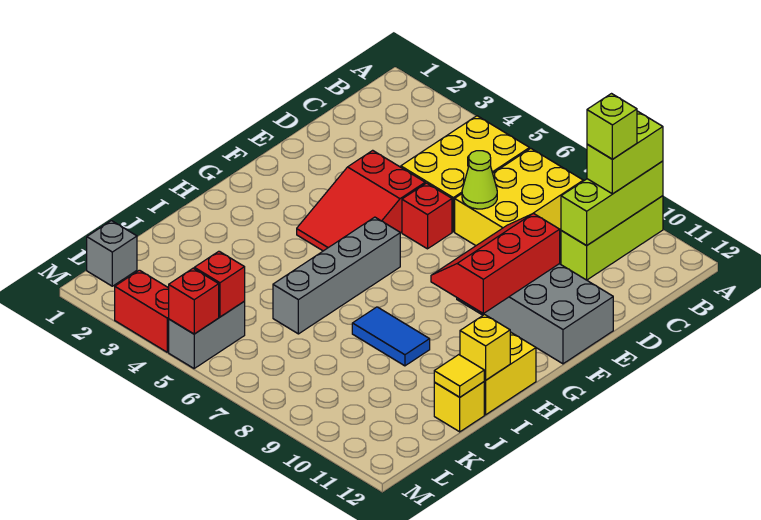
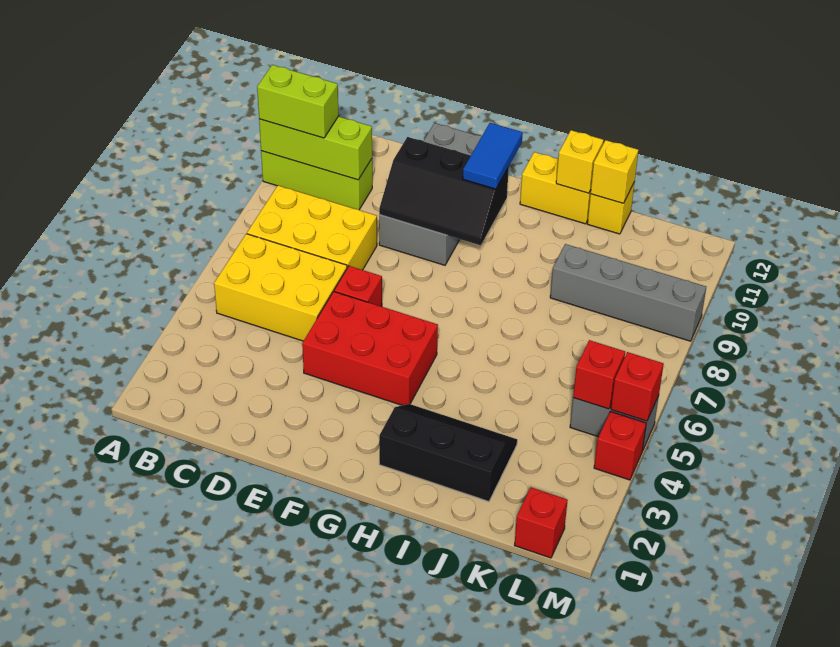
lime 1x1 brick [587,94,637,159] -> none
lime 1x1 cone [462,151,497,209] -> none
red 2x3 slope [297,150,425,251] -> red 2x3 brick [302,291,438,405]
red 2x3 slope [431,213,560,313] -> black 2x3 slope [379,137,509,245]
grey 1x4 brick [273,217,400,334] -> grey 1x4 brick moved to [550,244,706,341]
none -> black 2x3 slope [379,404,517,502]
blue 1x2 tile [352,307,430,366] -> blue 1x2 tile moved to [463,123,523,189]
yellow 1x1 tile [434,355,484,397] -> yellow 1x1 brick [591,140,638,203]
grey 1x1 brick [87,221,137,286] -> red 1x1 brick [515,488,568,558]
red 1x2 brick [115,270,169,352] -> red 1x1 brick [594,411,646,480]

